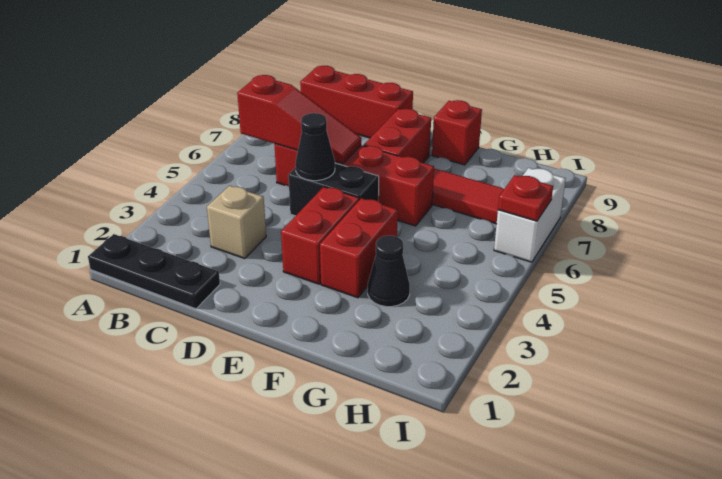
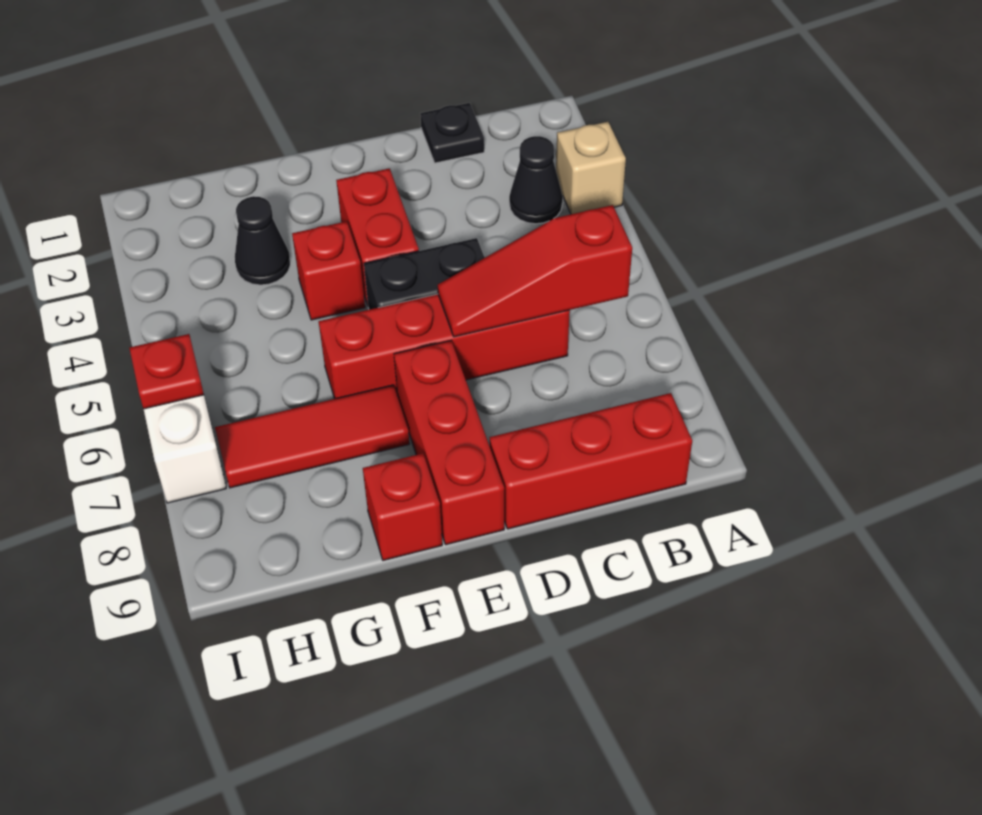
black 1x3 plate [88,234,220,309] -> black 1x1 plate [420,103,484,163]
tan 1x1 brick [207,186,266,259] -> tan 1x1 brick moved to [556,122,626,214]
black 1x1 cone [295,113,335,181] -> black 1x1 cone moved to [509,136,563,224]
red 1x2 brick [364,109,431,163] -> red 1x3 brick [394,341,504,545]
red 1x2 brick [320,198,398,298] -> red 1x1 brick [292,221,365,320]

